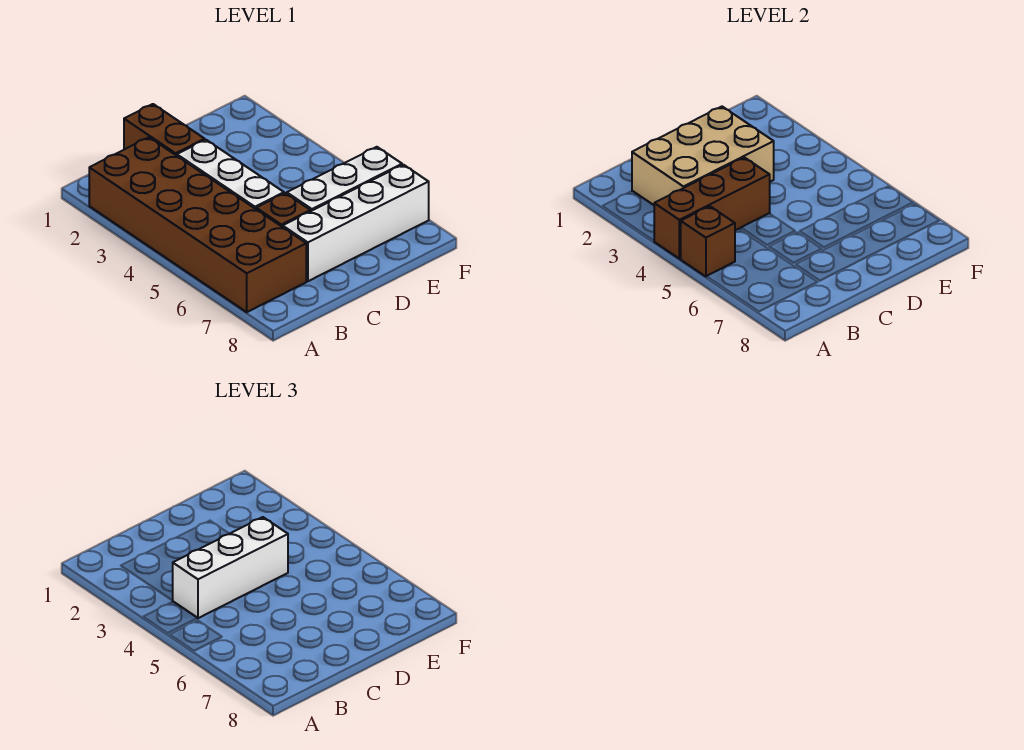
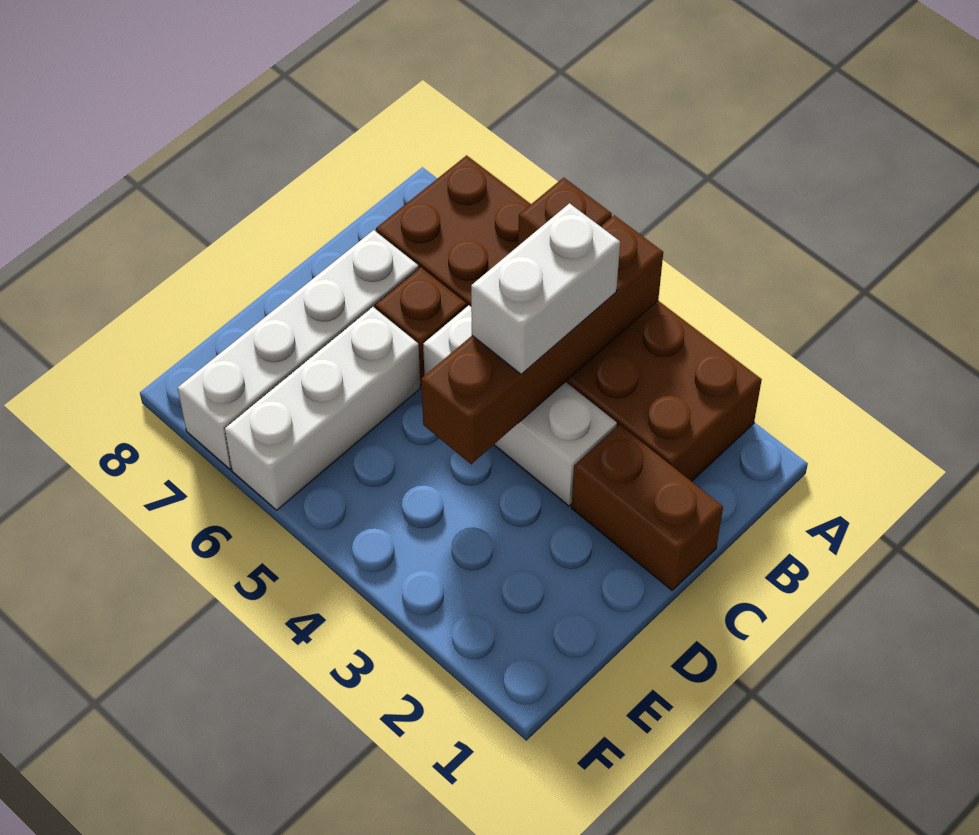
brown 1x3 brick [654,157,770,259] -> brown 1x4 brick [421,215,663,464]
tan 2x3 brick [632,107,774,205] -> none
white 1x3 brick [172,517,288,618] -> white 1x2 brick [471,203,620,374]

